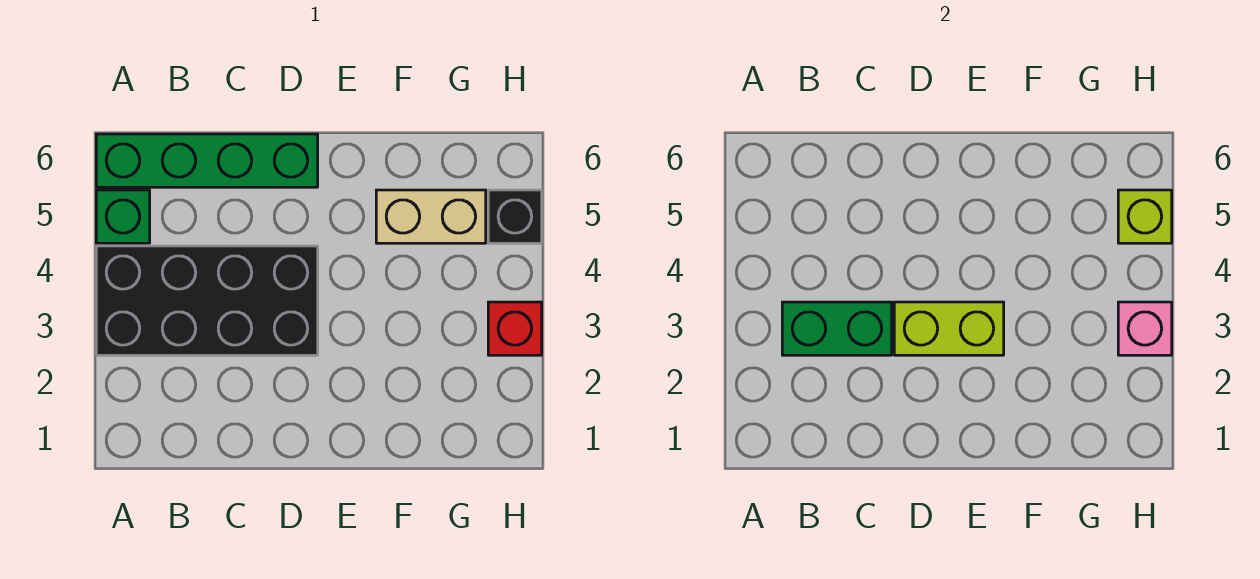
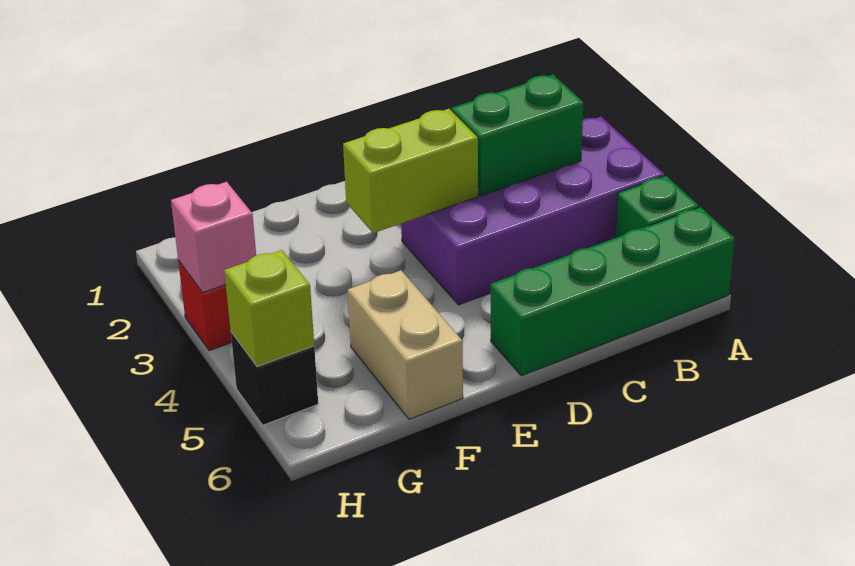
black 2x4 brick [96,246,318,355] -> purple 2x4 brick [401,117,664,305]
tan 1x2 brick [376,190,486,243] -> tan 1x2 brick turned to [348,270,463,419]

